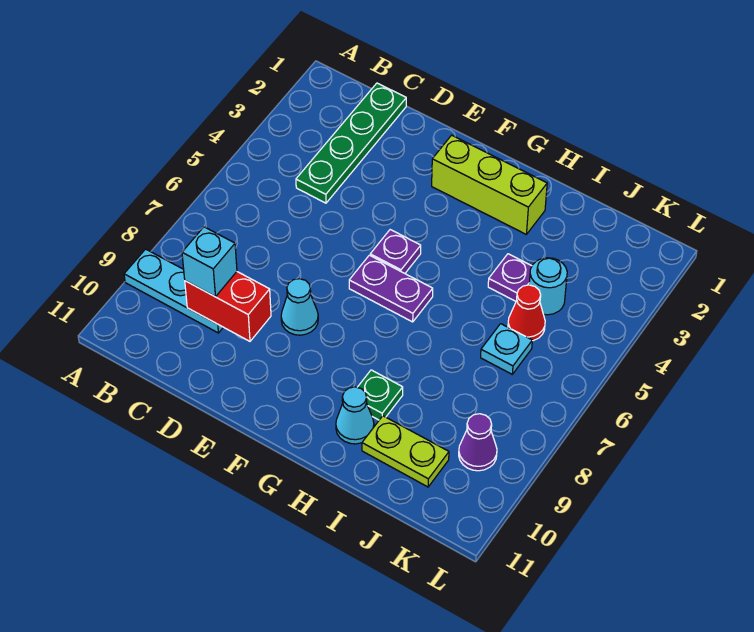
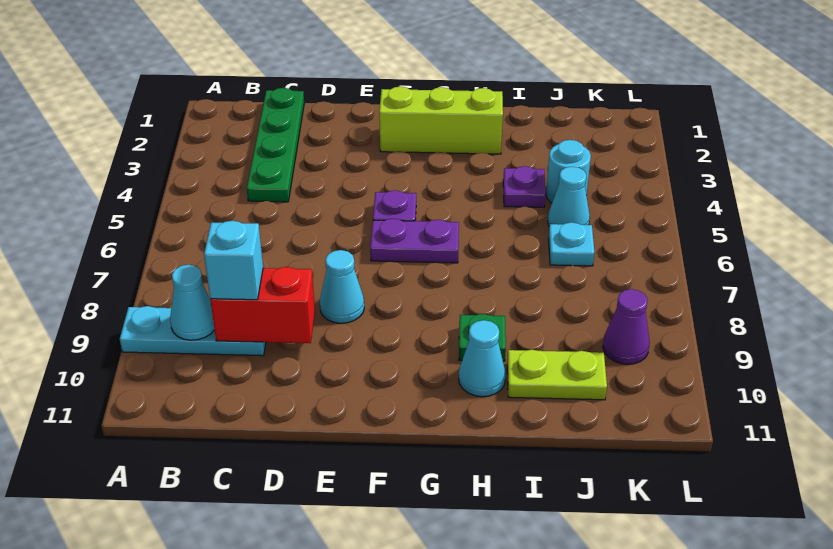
none -> cyan 1x1 cone [170,265,215,340]
red 1x1 cone [508,285,545,341] -> cyan 1x1 cone [548,167,590,226]

